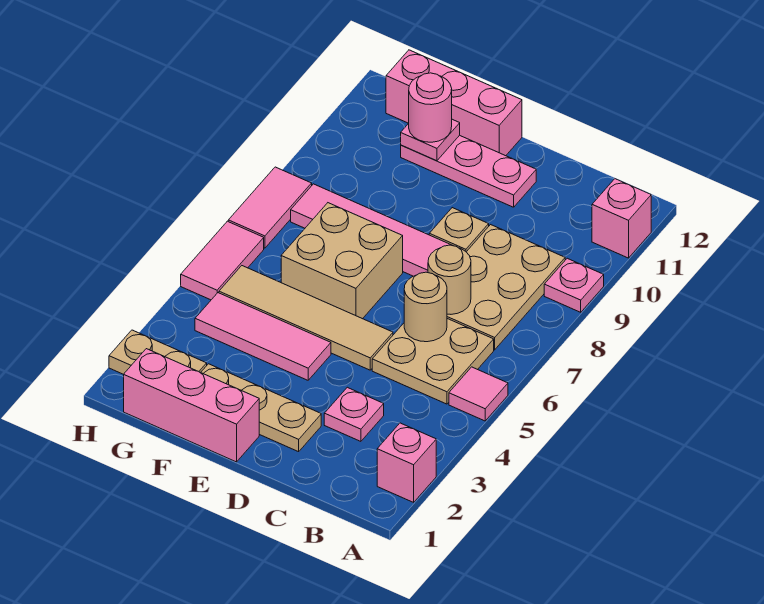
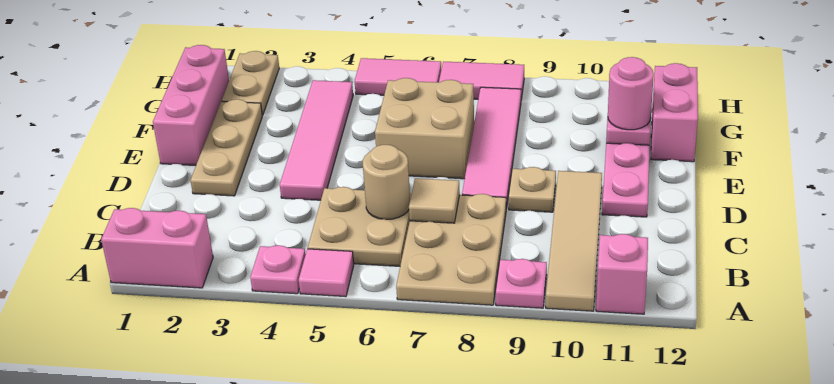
pink 1x1 brick [377,423,436,502] -> pink 1x2 brick [101,208,213,288]
tan 2x3 plate [447,225,565,350] -> tan 2x3 plate turned to [396,194,506,305]
pink 1x1 plate [324,387,384,441] -> pink 1x1 plate moved to [250,245,306,294]
tan 1x1 round brick [428,245,471,314] -> tan 1x1 tile [409,178,460,223]
tan 1x4 tile [219,266,393,370] -> tan 1x4 tile moved to [546,171,602,311]
pink 1x3 tile [195,293,331,380] -> pink 1x4 tile [280,80,353,200]
pink 1x3 brick [386,50,522,156] -> pink 1x2 brick [651,63,698,162]

